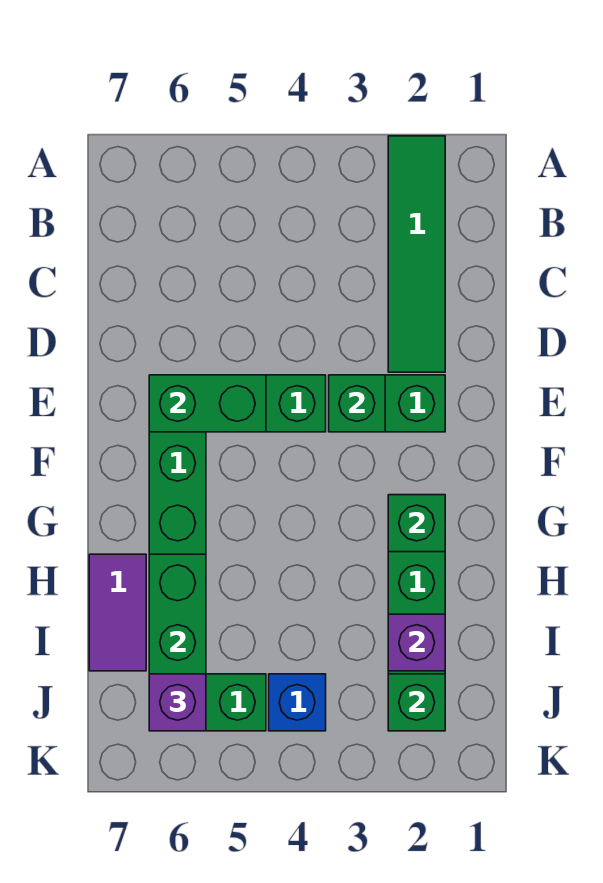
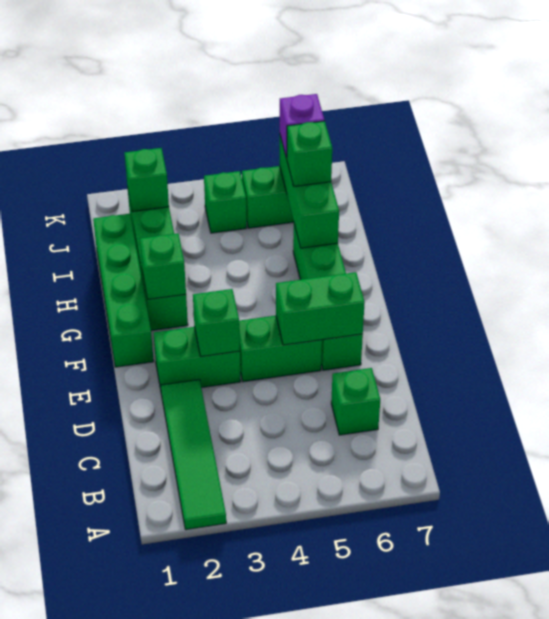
none -> green 1x1 brick [331,368,380,435]
none -> green 1x4 brick [93,214,154,367]
purple 1x2 tile [89,554,146,671] -> none
purple 1x1 brick [388,614,445,671] -> none
none -> green 1x1 brick [286,121,332,186]
blue 1x1 brick [269,674,326,731] -> green 1x1 brick [204,171,247,233]

